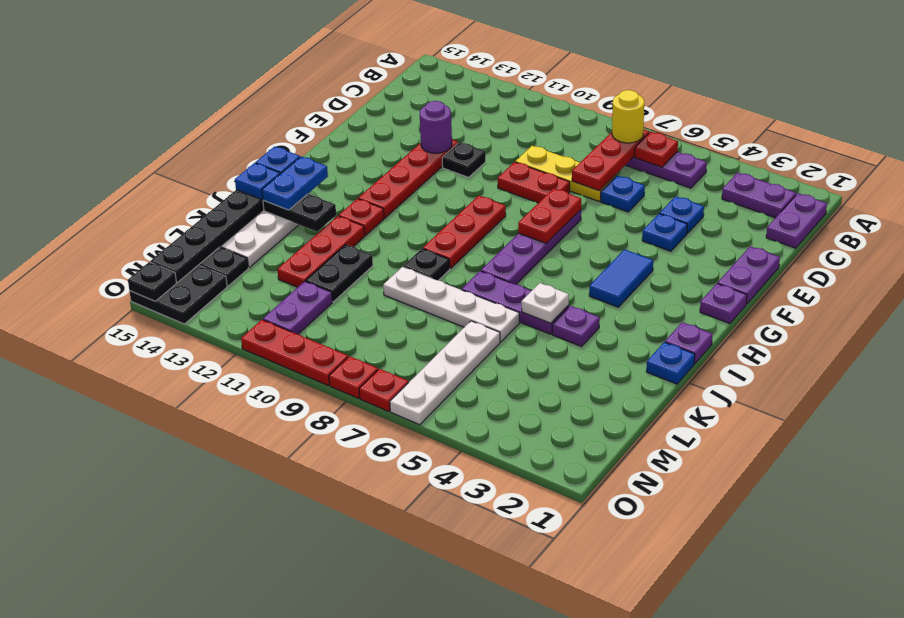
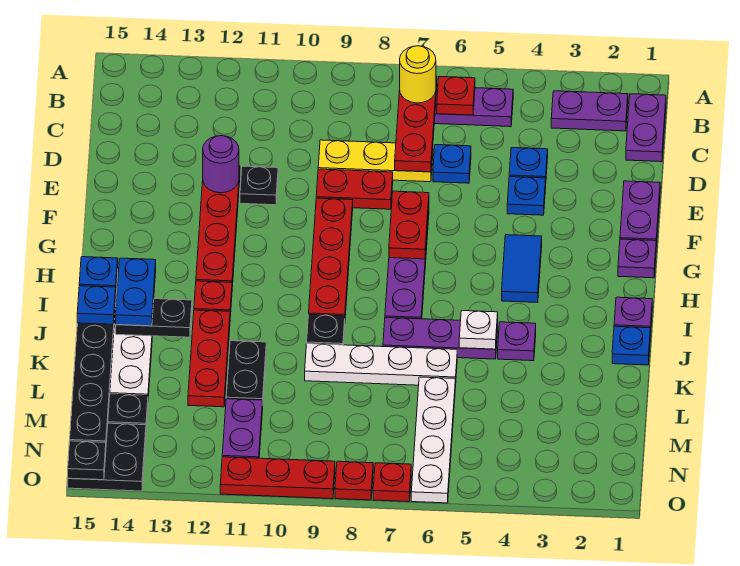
red 1x3 plate [423,196,506,269] -> red 1x4 plate [309,198,353,316]

